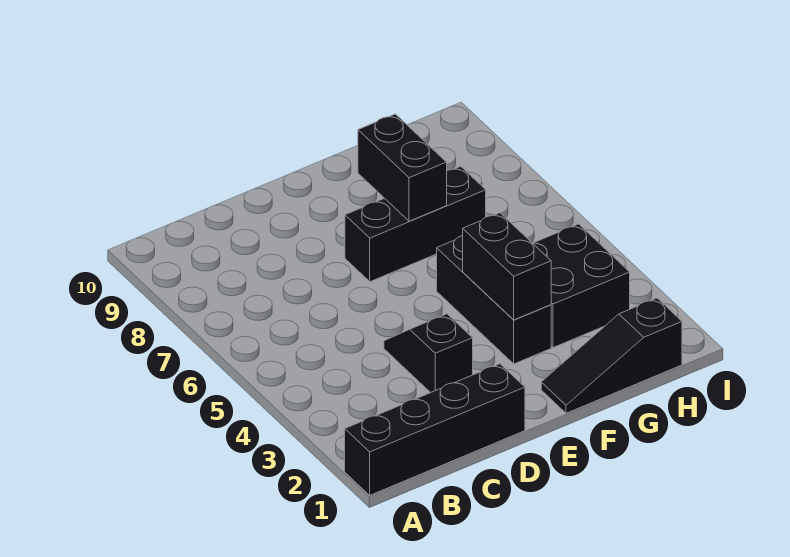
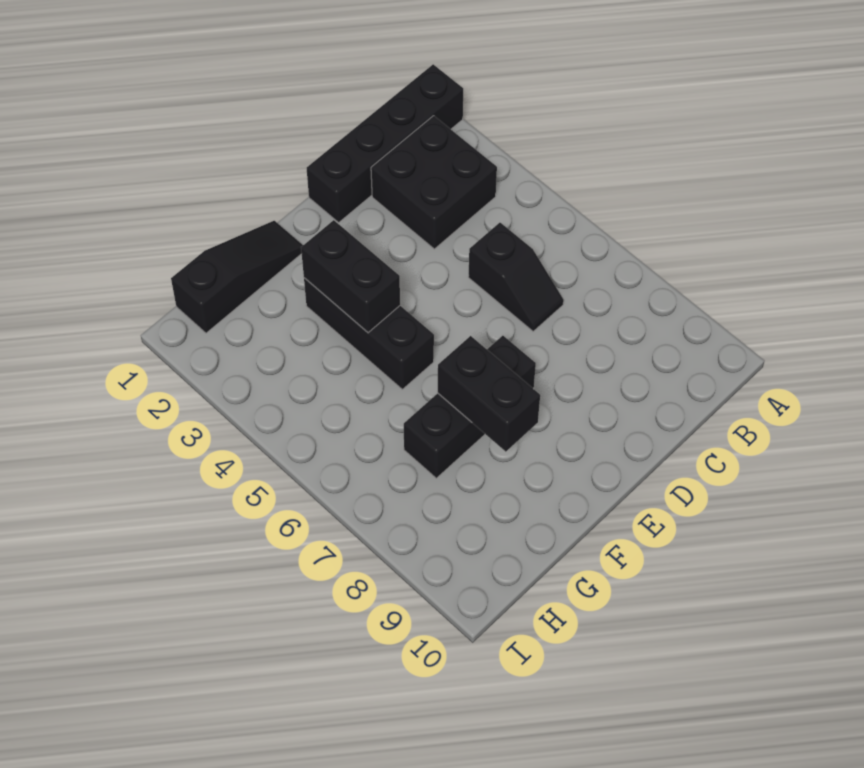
black 1x2 slope [384,314,473,393] -> black 1x2 slope moved to [468,223,564,331]
black 2x2 brick [533,224,630,348] -> black 2x2 brick moved to [371,116,497,249]

